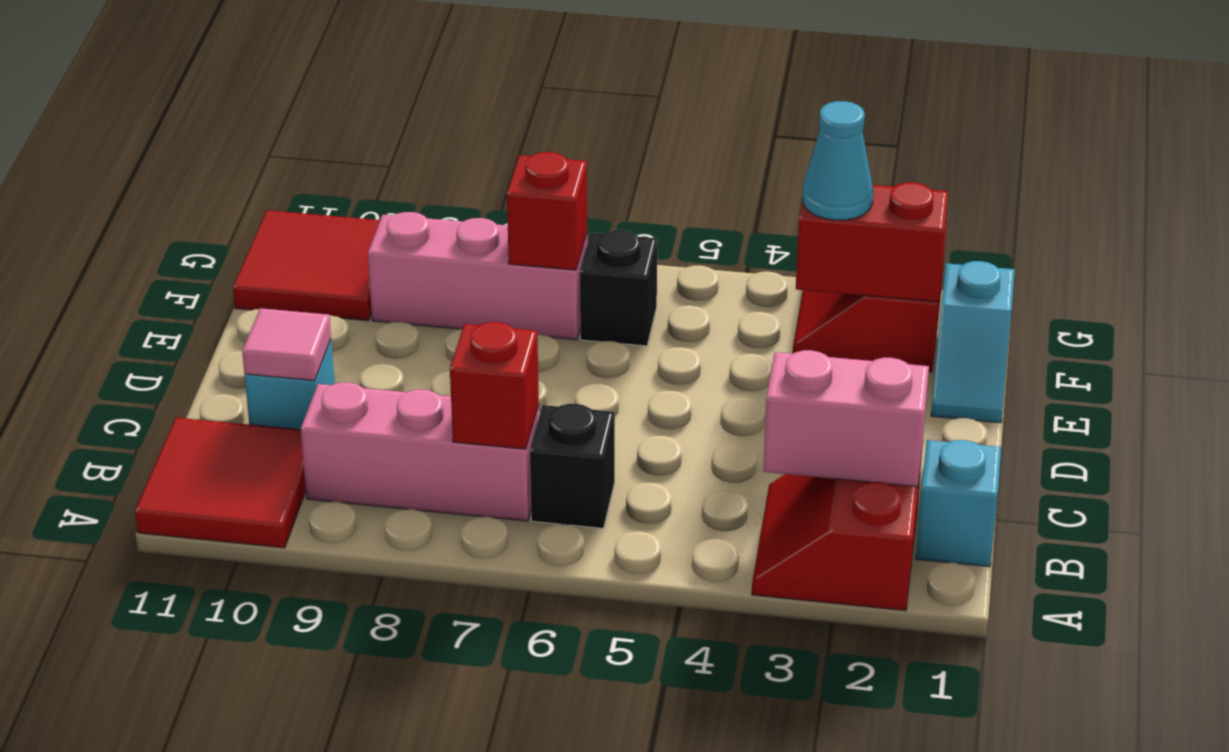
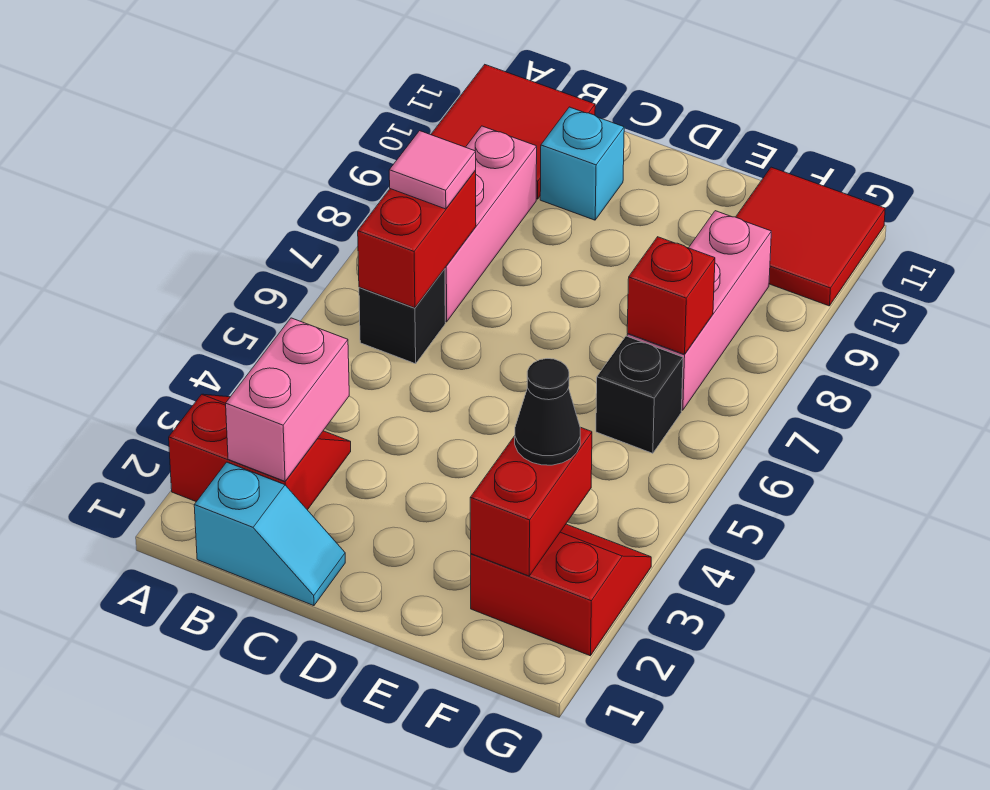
red 1x1 brick [450,322,539,449] -> red 1x2 brick [358,171,476,308]
pink 1x1 tile [242,308,331,381] -> pink 1x1 tile moved to [389,131,476,209]
cyan 1x2 slope [931,261,1015,423] -> none
cyan 1x1 cone [803,101,873,220] -> black 1x1 cone [515,359,580,465]

